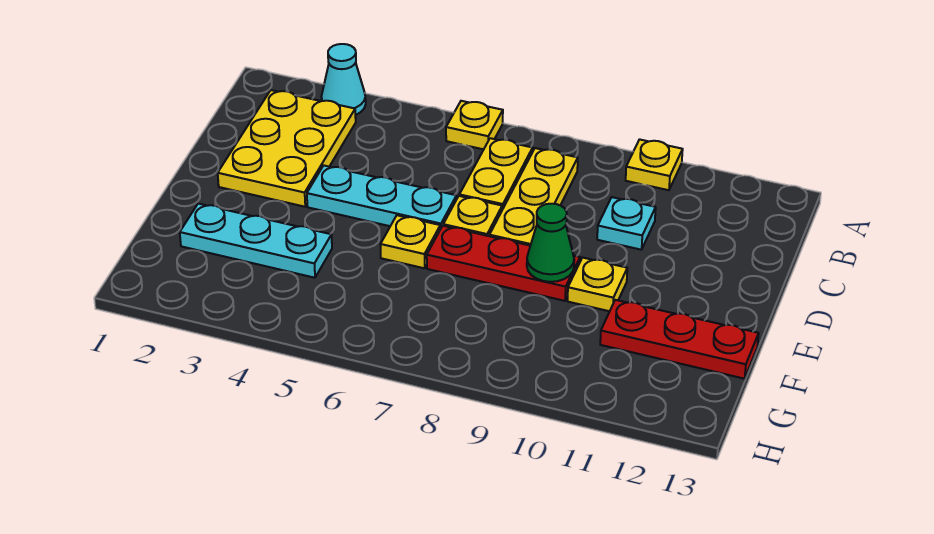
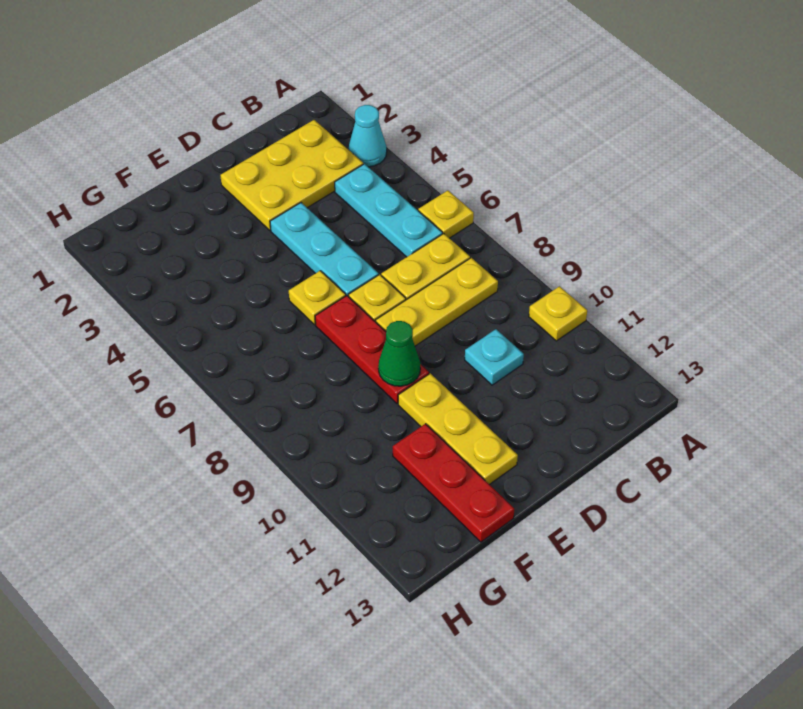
yellow 1x1 plate [568,258,627,311] -> yellow 1x3 plate [398,373,518,485]
cyan 1x3 plate [180,204,332,278] -> cyan 1x3 plate moved to [335,164,443,257]

